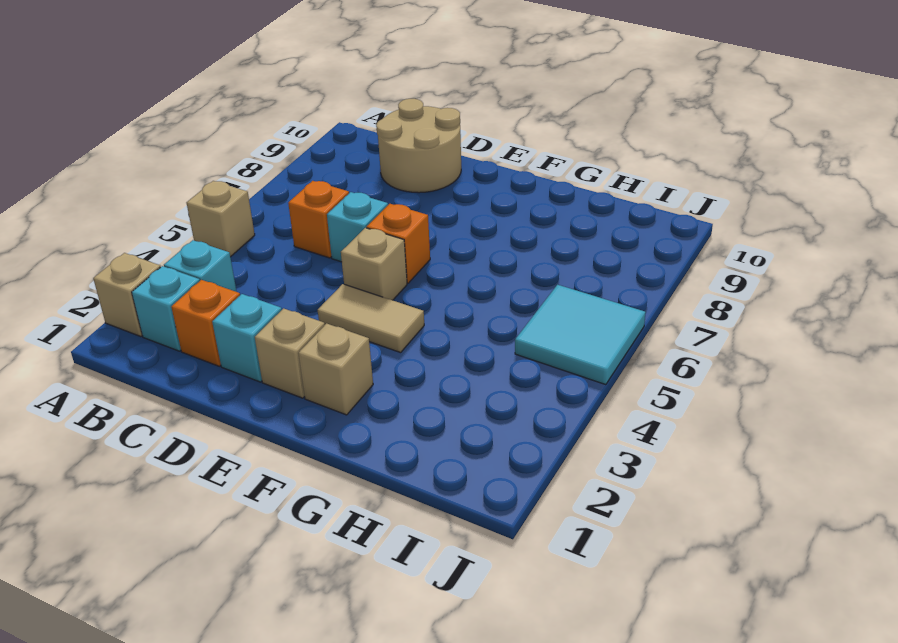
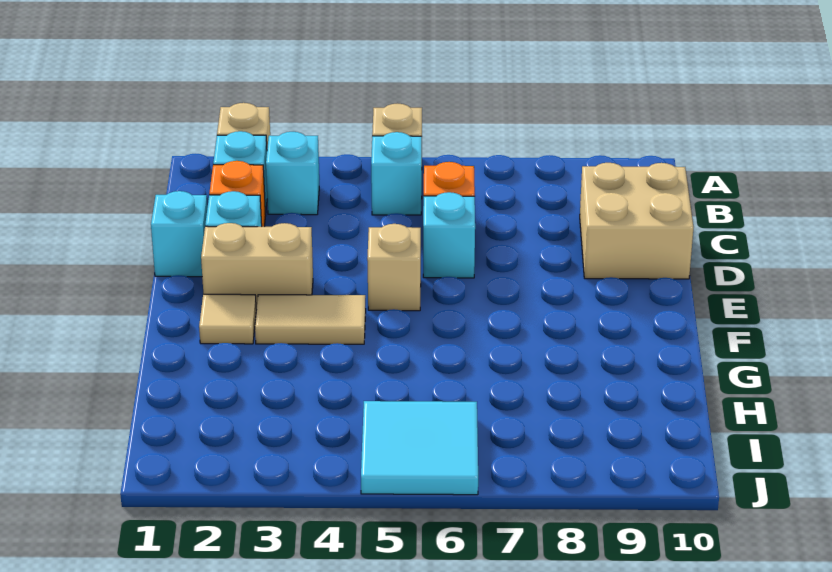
none -> cyan 1x1 brick [371,132,422,215]
tan 2x2 round brick [376,99,461,193] -> tan 2x2 brick [580,163,694,279]
none -> cyan 1x1 brick [151,191,207,277]
tan 1x1 brick [255,308,325,398] -> tan 1x2 brick [201,223,313,310]
tan 1x2 tile [318,284,424,353] -> tan 1x2 tile turned to [255,295,366,344]
orange 1x1 brick [367,204,430,283] -> none
tan 1x1 brick [298,323,373,415] -> tan 1x1 tile [199,294,256,344]

